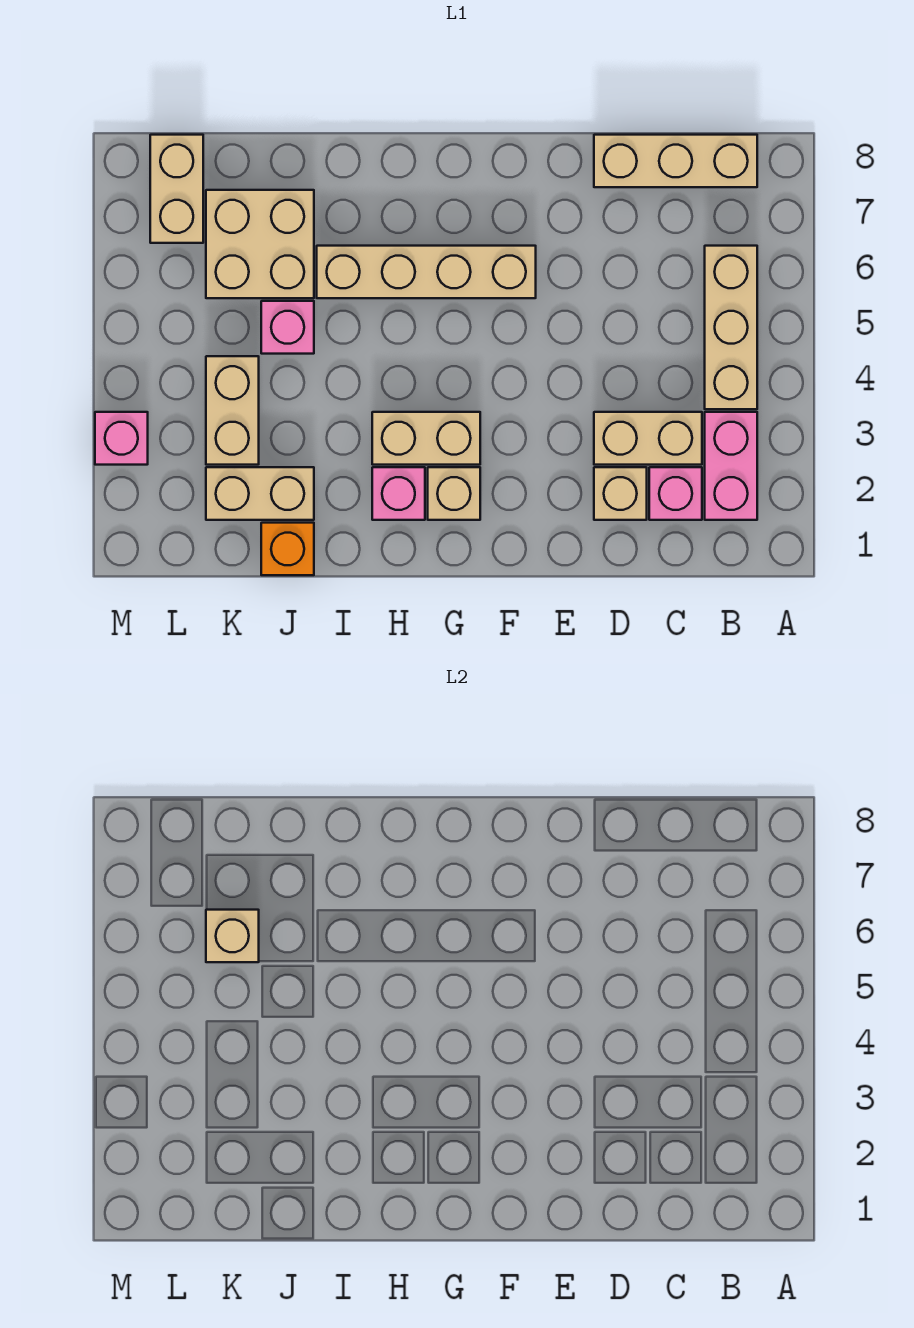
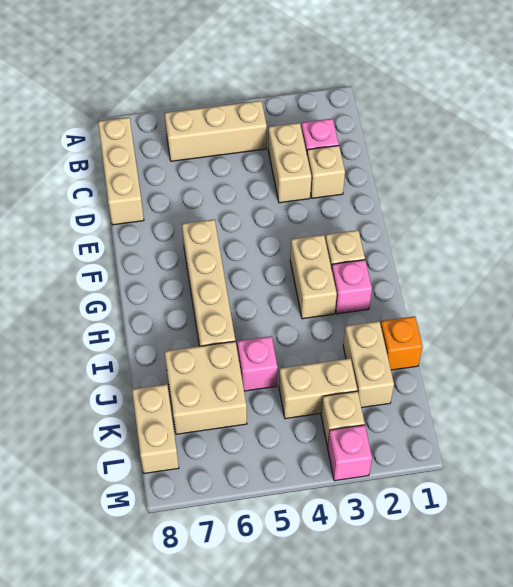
pink 1x2 brick [705,412,757,520] -> none
tan 1x1 brick [206,910,259,962] -> tan 1x1 brick moved to [321,391,365,446]
tan 1x2 brick [150,135,203,243] -> tan 1x2 brick turned to [132,384,179,473]

